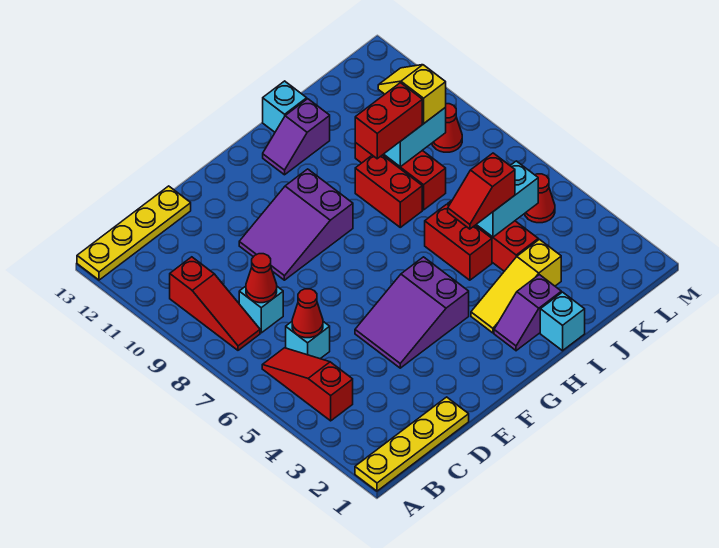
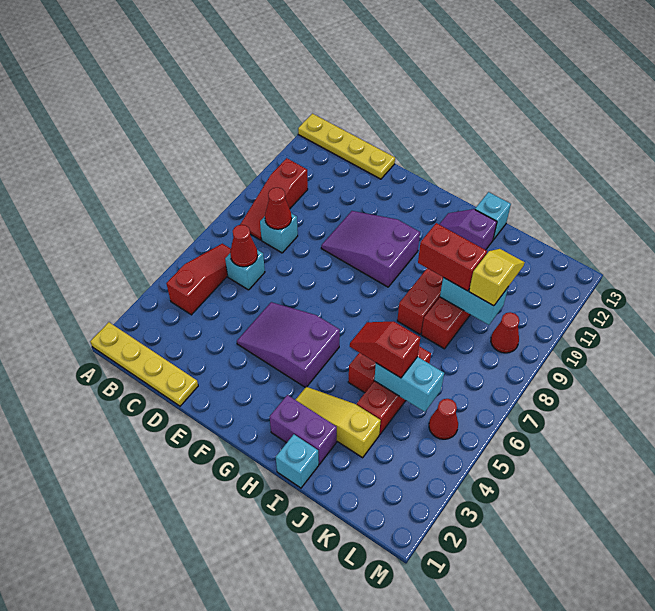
purple 1x2 slope [494,275,561,351] -> purple 1x2 brick [270,395,337,464]

